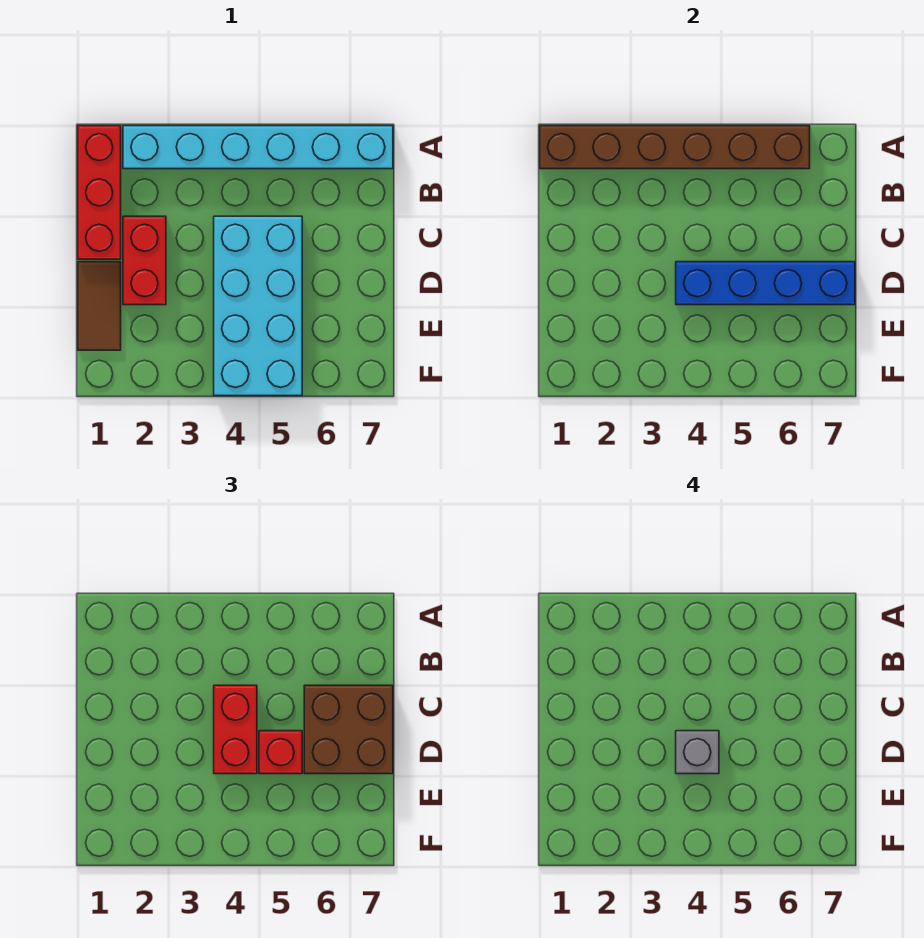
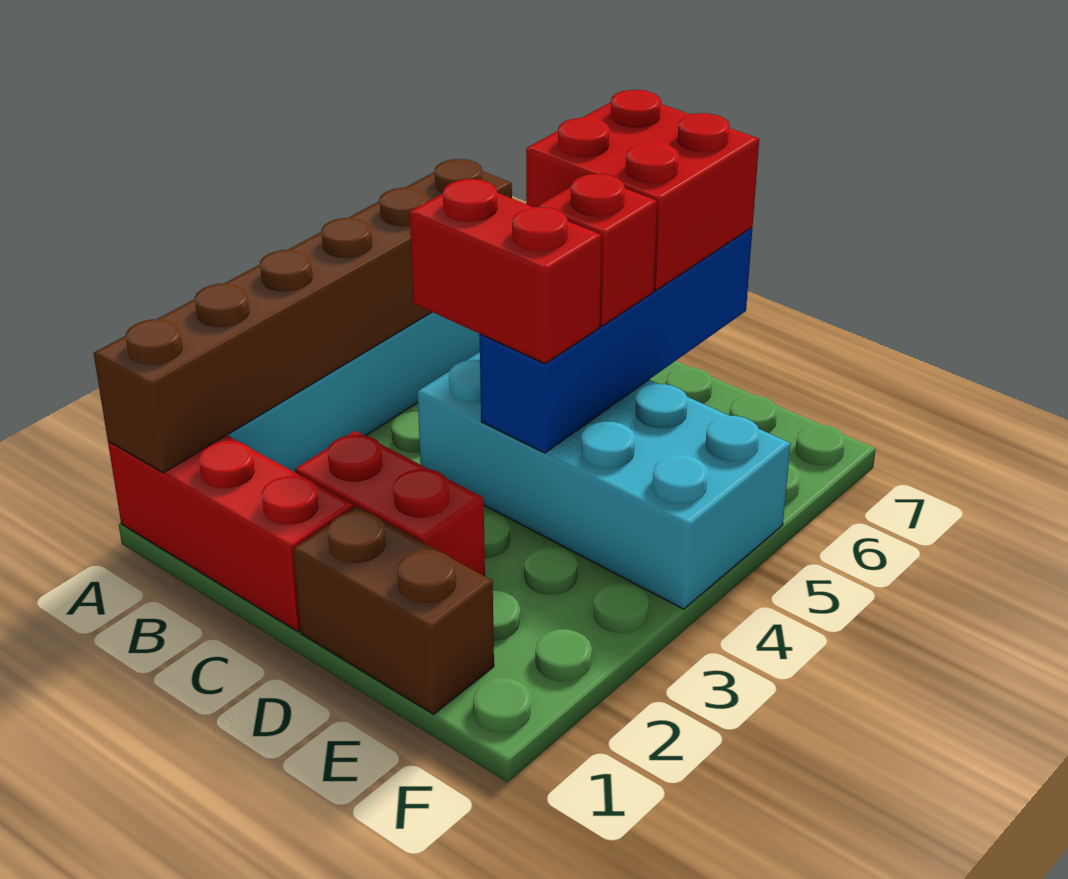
brown 2x2 brick [304,685,393,774] -> red 2x2 brick [526,90,759,290]
brown 1x2 tile [78,262,121,350] -> brown 1x2 brick [293,506,494,714]
grey 1x1 brick [676,731,719,774] -> none

